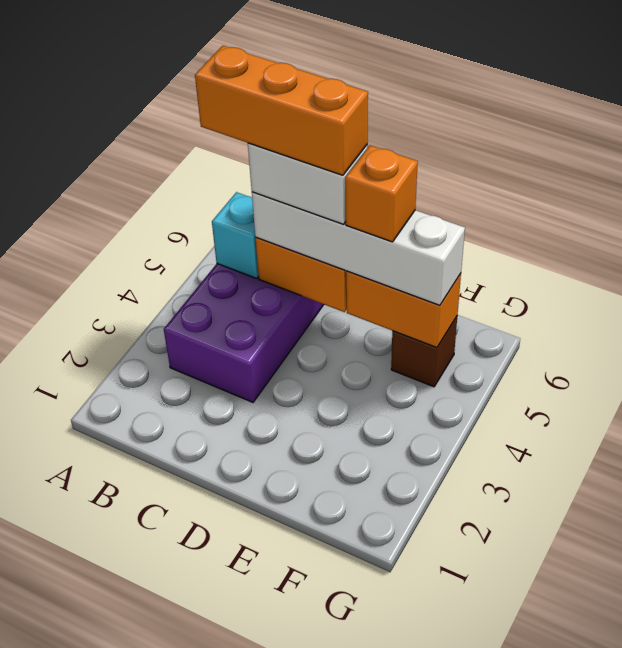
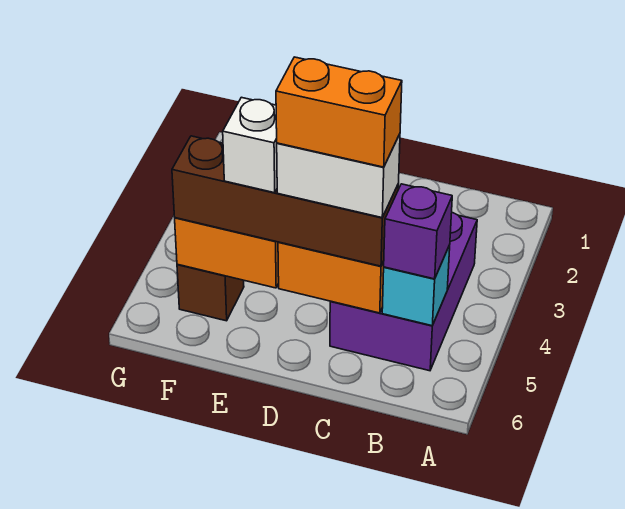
none -> purple 1x1 brick [383,184,452,279]
orange 1x3 brick [195,46,368,175] -> orange 1x2 brick [276,57,402,167]
white 1x4 brick [252,192,465,305] -> brown 1x4 brick [172,136,398,266]
orange 1x1 brick [345,145,418,242] -> white 1x1 brick [223,97,277,193]

